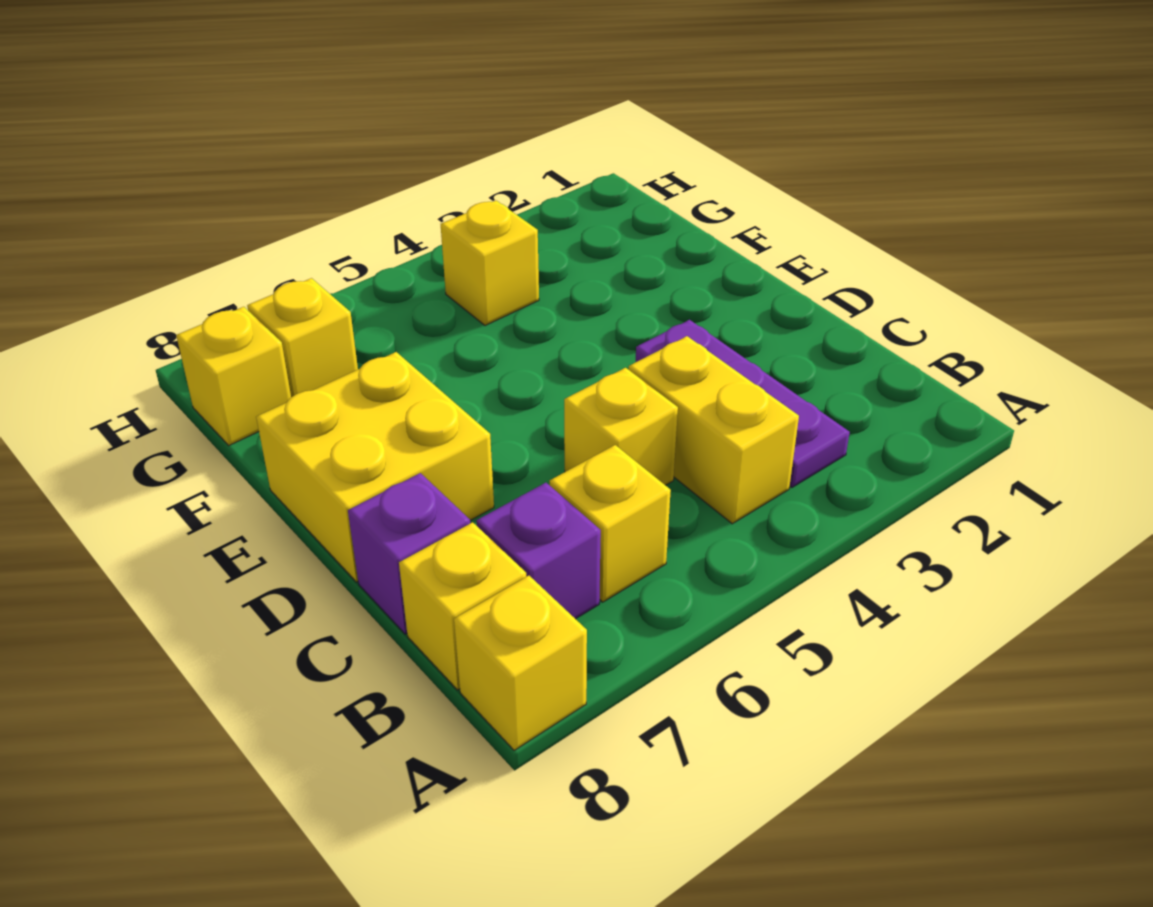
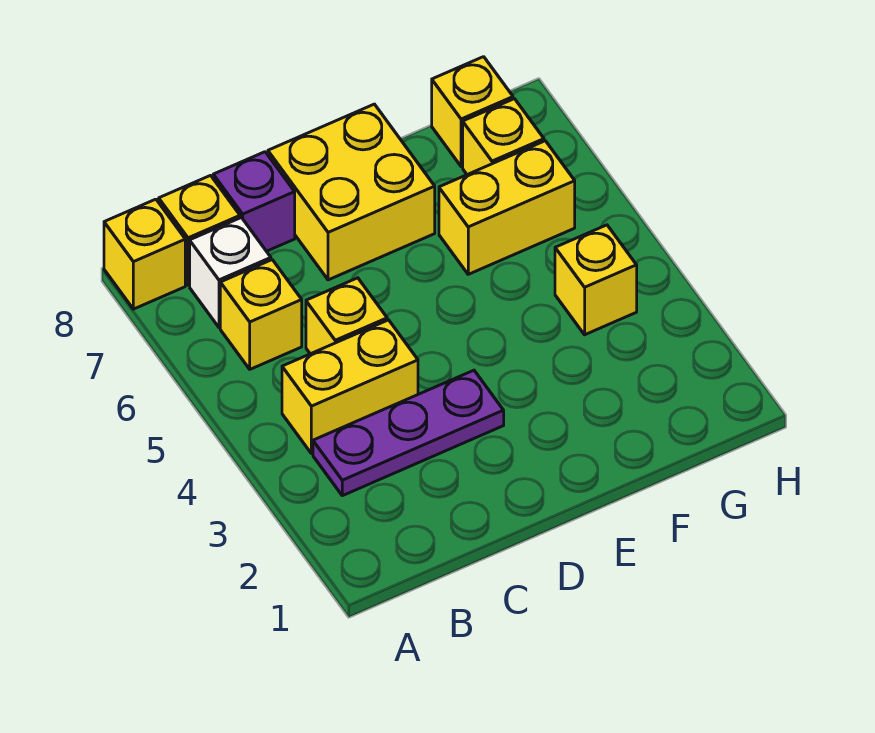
purple 1x1 brick [476,483,601,619] -> white 1x1 brick [190,218,271,327]
none -> yellow 1x2 brick [439,141,575,274]

